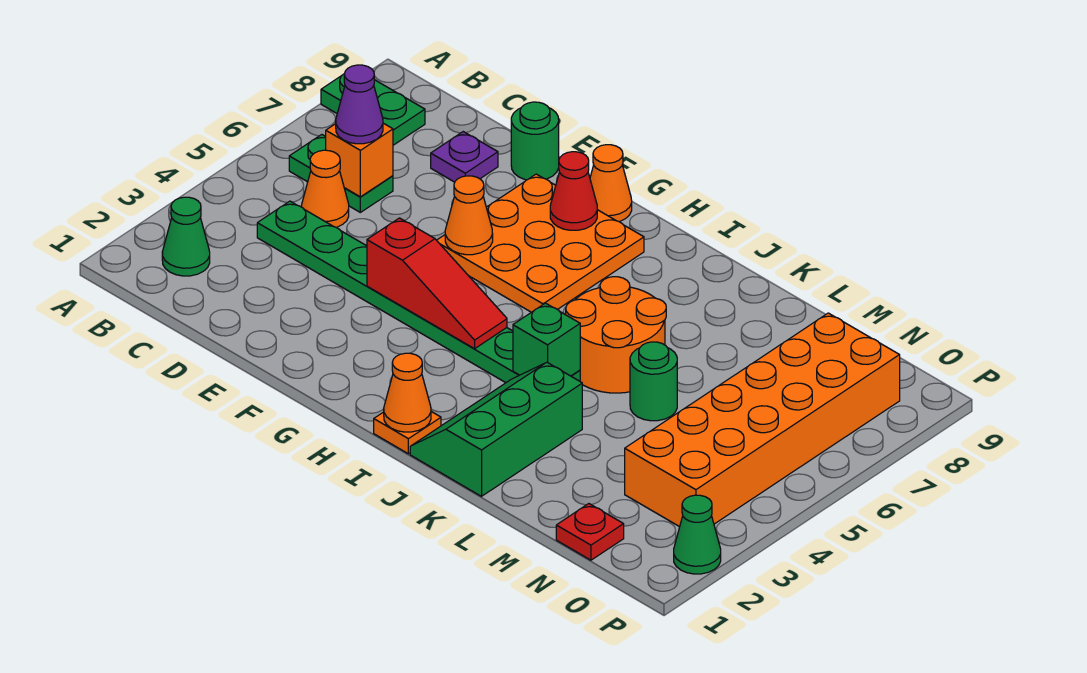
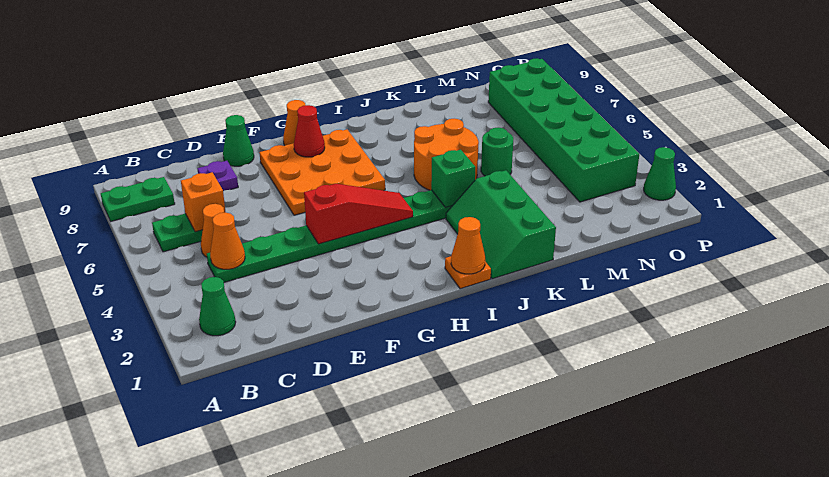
purple 1x1 cone [336,65,383,144] -> none
green 1x1 round brick [511,102,559,180] -> green 1x1 cone [223,115,254,166]
orange 1x1 cone [445,176,493,255] -> orange 1x1 cone moved to [210,212,245,269]
red 1x1 plate [556,504,624,560] -> none
orange 2x6 brick [625,313,900,527] -> green 2x6 brick [488,59,639,202]

